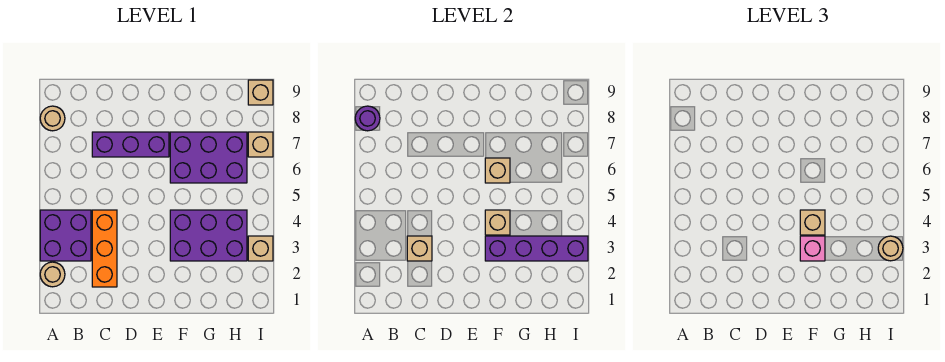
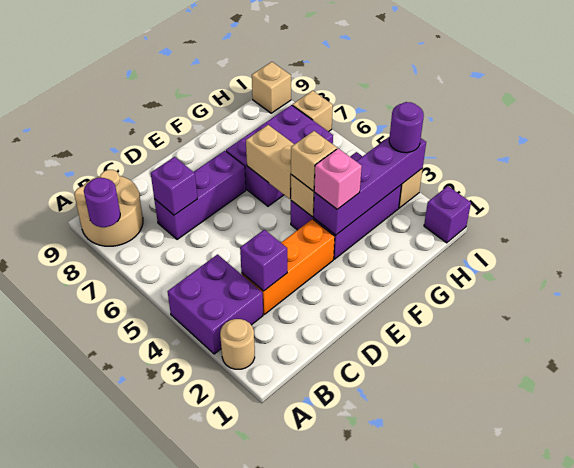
tan 1x1 round brick [40,106,65,131] -> tan 2x2 round brick [74,170,143,246]
orange 1x3 brick [92,210,117,287] -> orange 1x3 brick turned to [241,219,335,314]
tan 1x1 brick [407,236,432,261] -> purple 1x1 brick [240,230,287,291]
none -> purple 1x1 brick [151,157,197,215]
tan 1x1 brick [485,158,510,183] -> tan 1x2 brick [246,125,294,199]
none -> purple 1x1 brick [424,186,471,243]
tan 1x1 round brick [878,236,903,261] -> purple 1x1 round brick [389,102,424,153]

